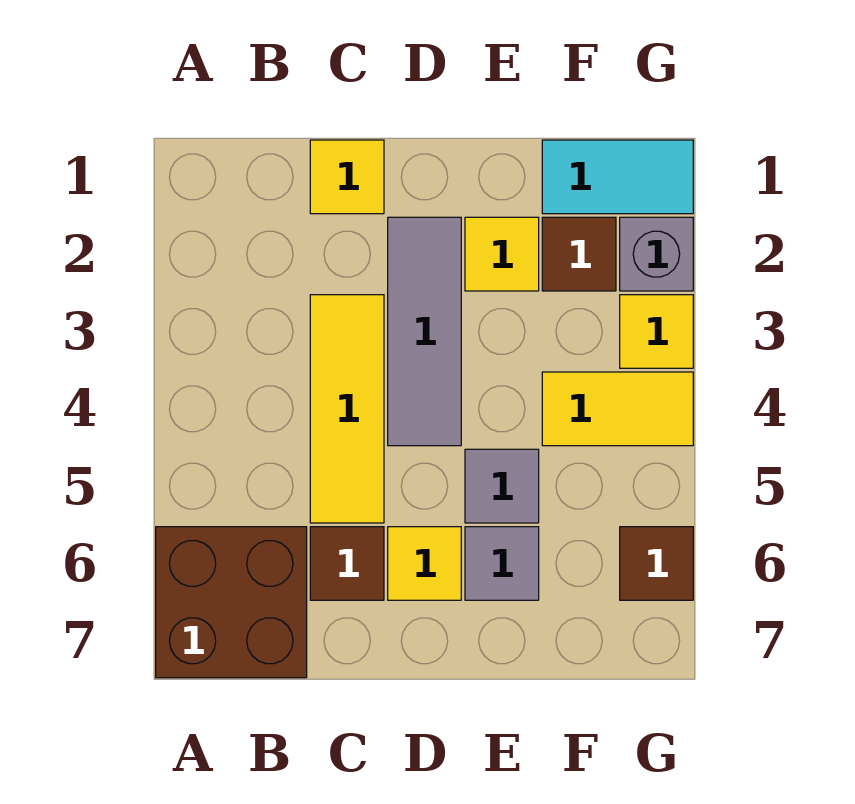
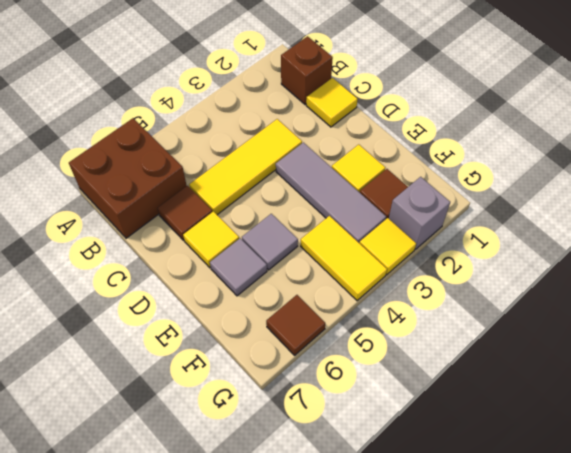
none -> brown 1x1 brick [281,36,333,105]
grey 1x3 tile [388,217,461,446] -> grey 1x3 tile turned to [276,142,386,243]
cyan 1x2 tile [542,140,693,214] -> none

